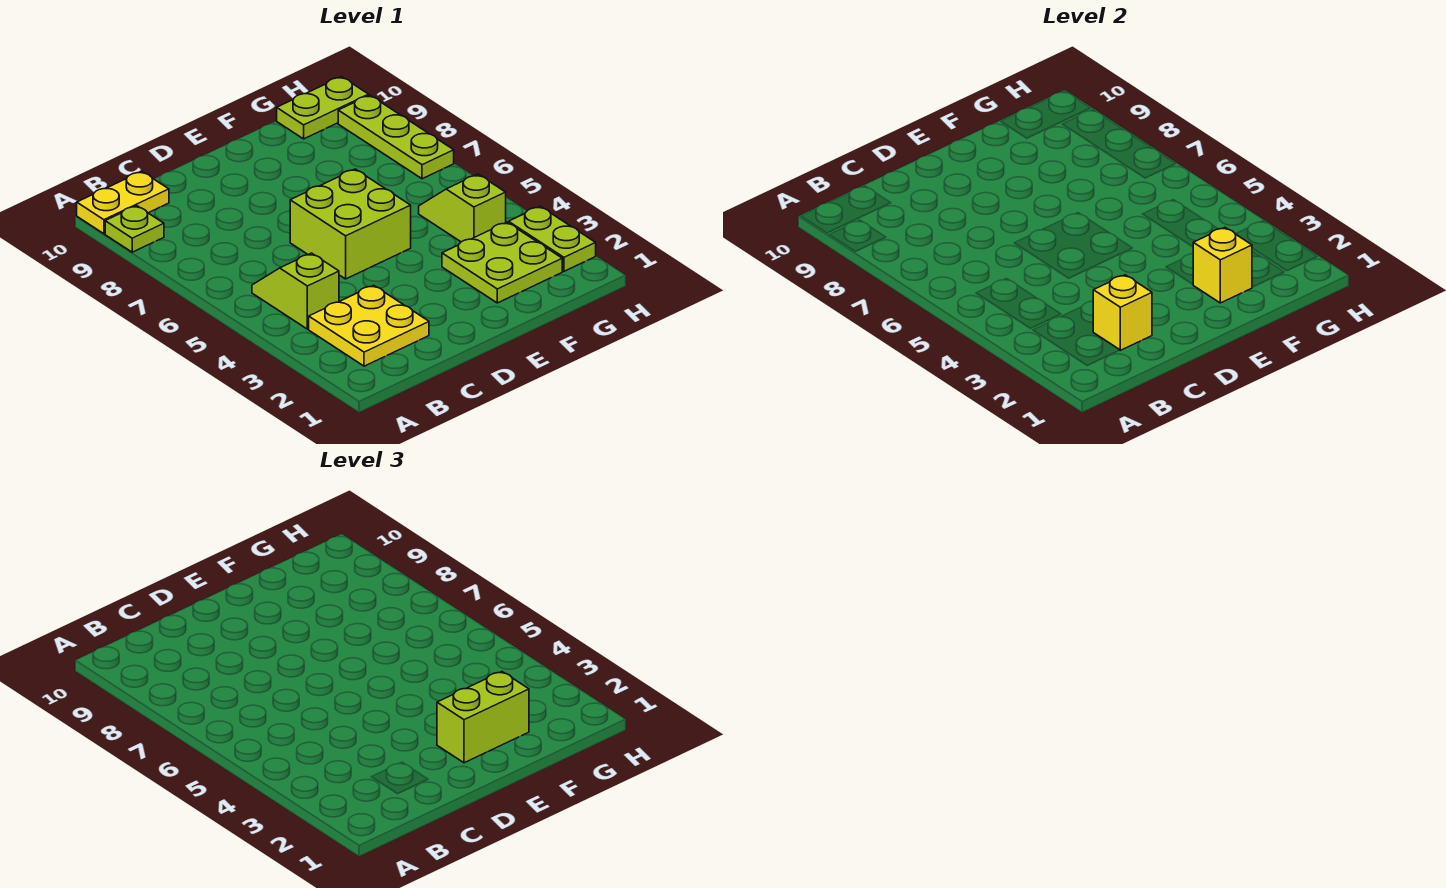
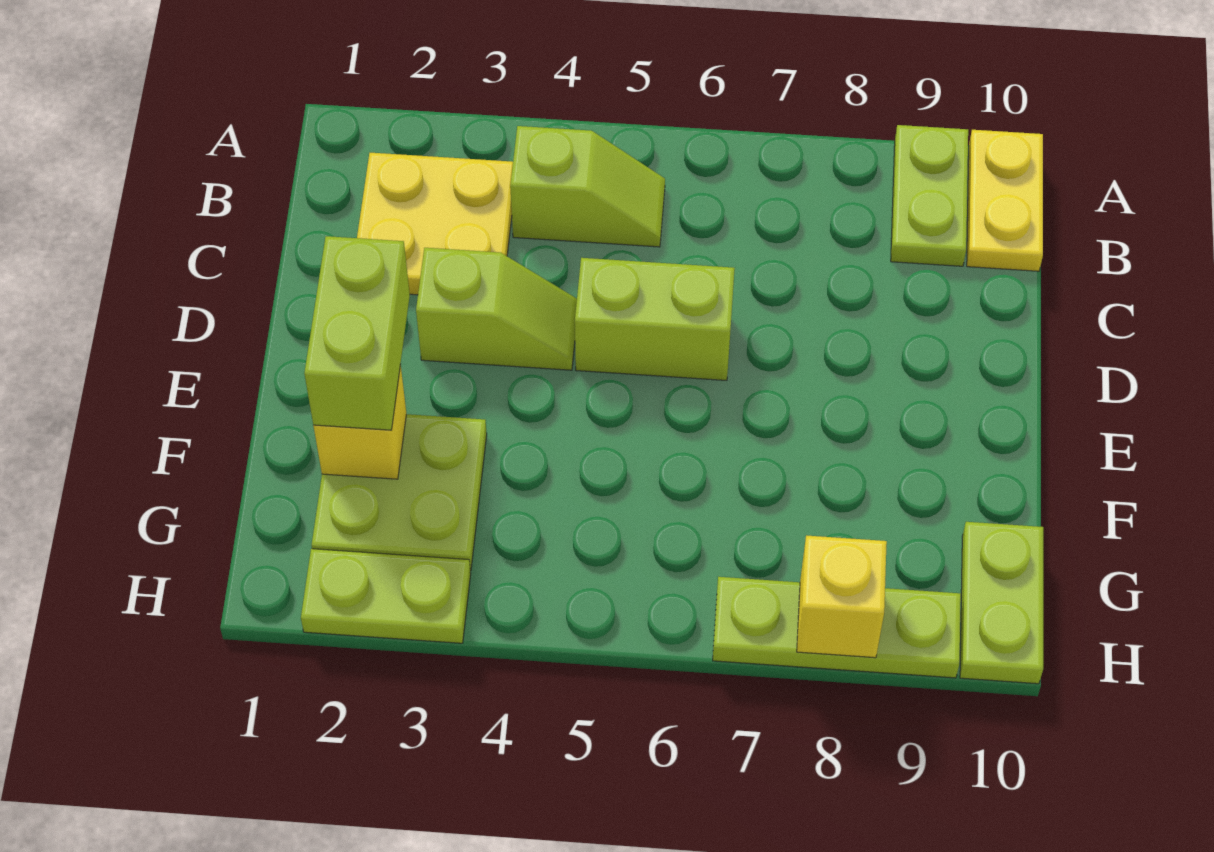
lime 1x1 plate [105,206,164,252] -> lime 1x2 plate [891,125,968,266]
yellow 1x1 brick [1093,275,1152,350] -> yellow 1x1 brick moved to [797,535,887,658]
lime 2x2 brick [290,169,411,279] -> lime 1x2 brick [575,258,735,380]
lime 1x2 slope [419,174,506,242] -> lime 1x2 slope moved to [416,248,577,370]

